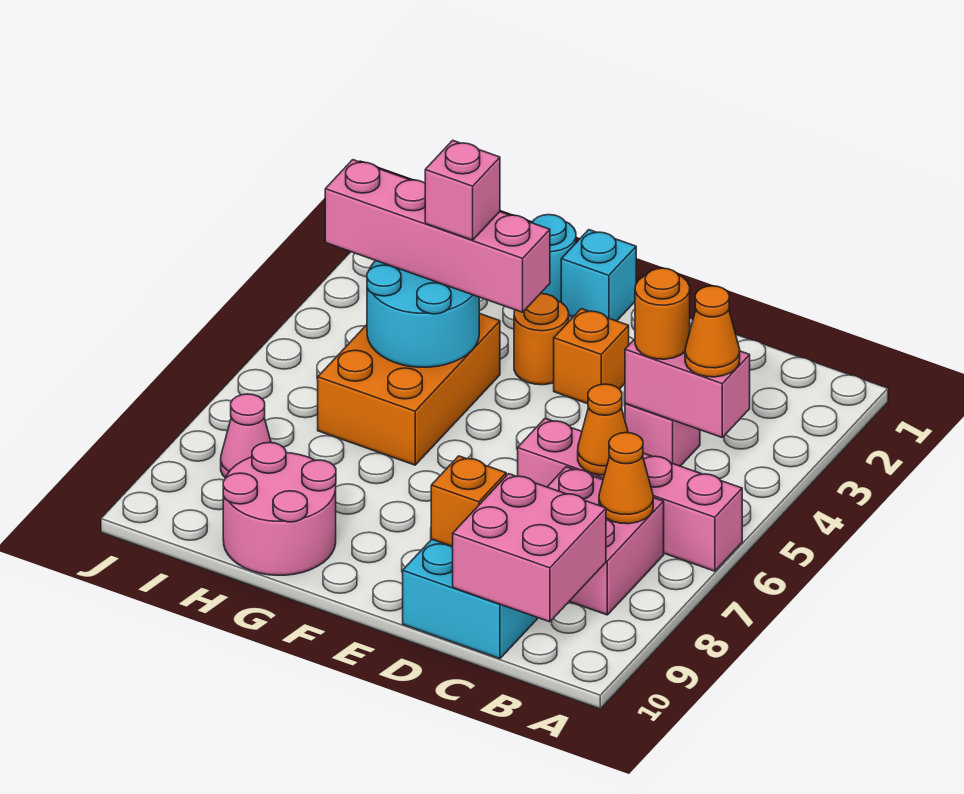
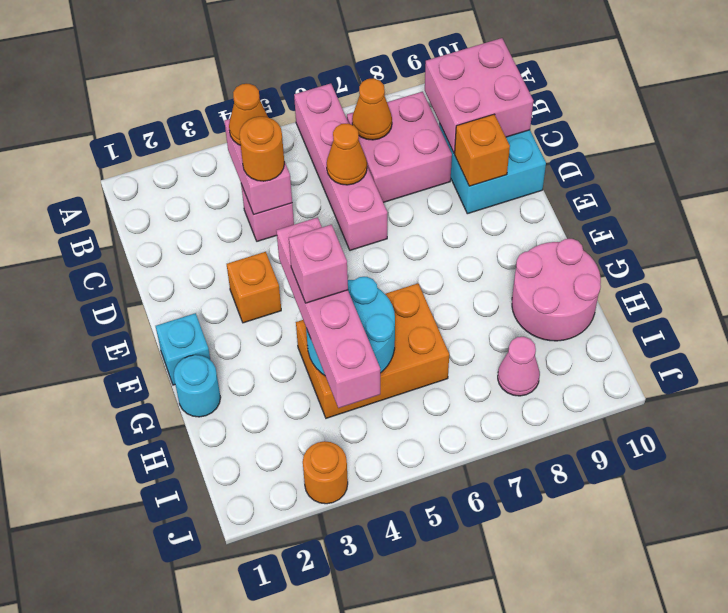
orange 1x1 round brick [514,294,569,385] -> orange 1x1 round brick moved to [303,441,348,504]

